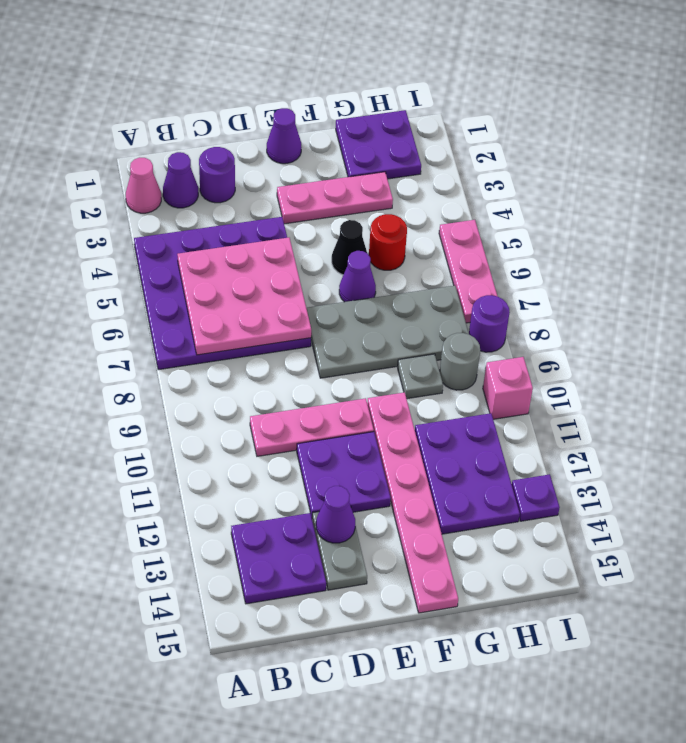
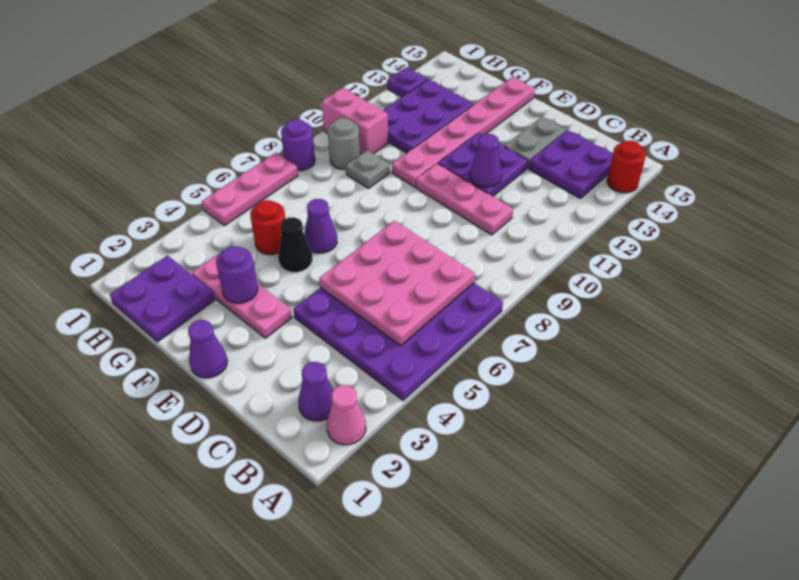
none -> red 1x1 round brick [607,141,646,193]
purple 1x1 round brick [199,147,235,203] -> purple 1x1 round brick moved to [216,246,258,303]
purple 1x1 cone [316,486,355,543] -> purple 1x1 cone moved to [470,134,502,187]
grey 2x4 plate [306,286,469,378] -> none
pink 1x1 brick [483,357,533,419] -> pink 1x2 brick [322,88,388,154]

